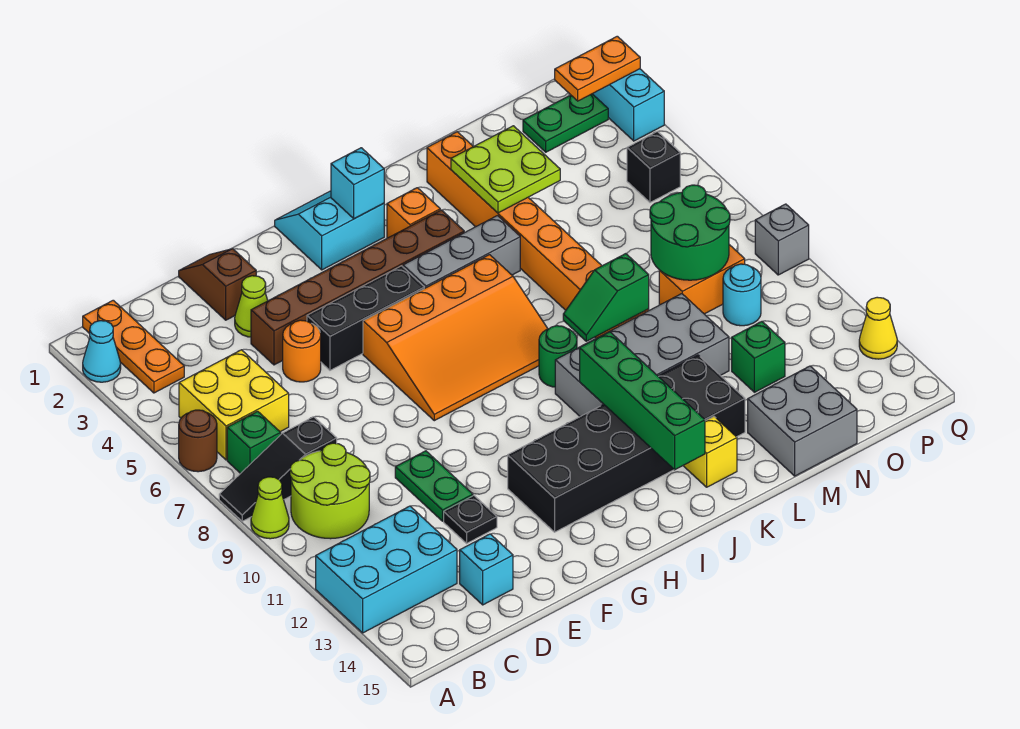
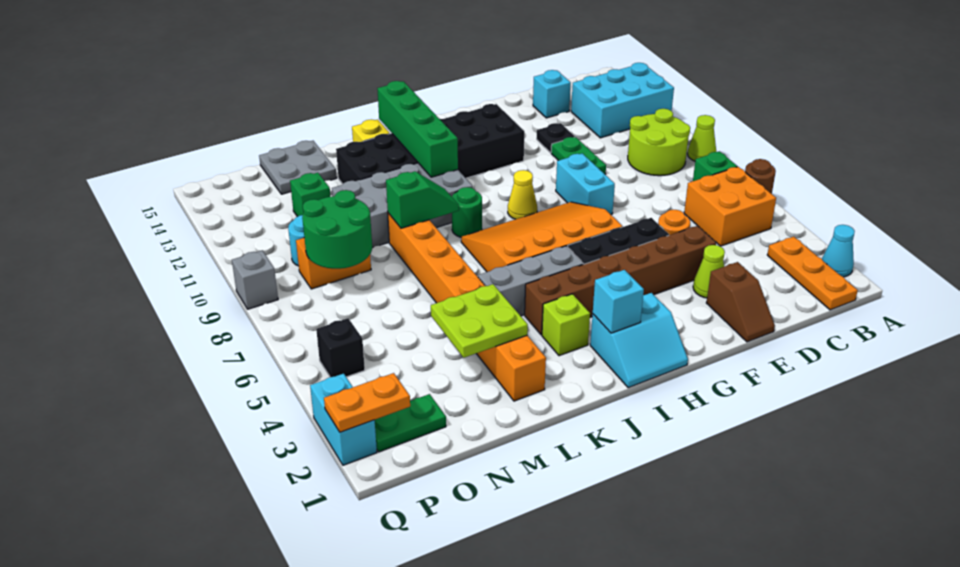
black 1x3 slope [219,417,337,521] -> none
yellow 2x2 brick [179,350,289,460] -> orange 2x2 brick [684,167,776,246]
none -> cyan 1x2 brick [556,153,615,215]
orange 1x1 brick [387,188,440,238] -> lime 1x1 brick [542,294,590,356]
grey 2x2 brick [748,366,857,476] -> grey 2x2 plate [259,141,337,194]
yellow 1x1 cone [859,297,897,359] -> yellow 1x1 cone moved to [508,170,537,219]

